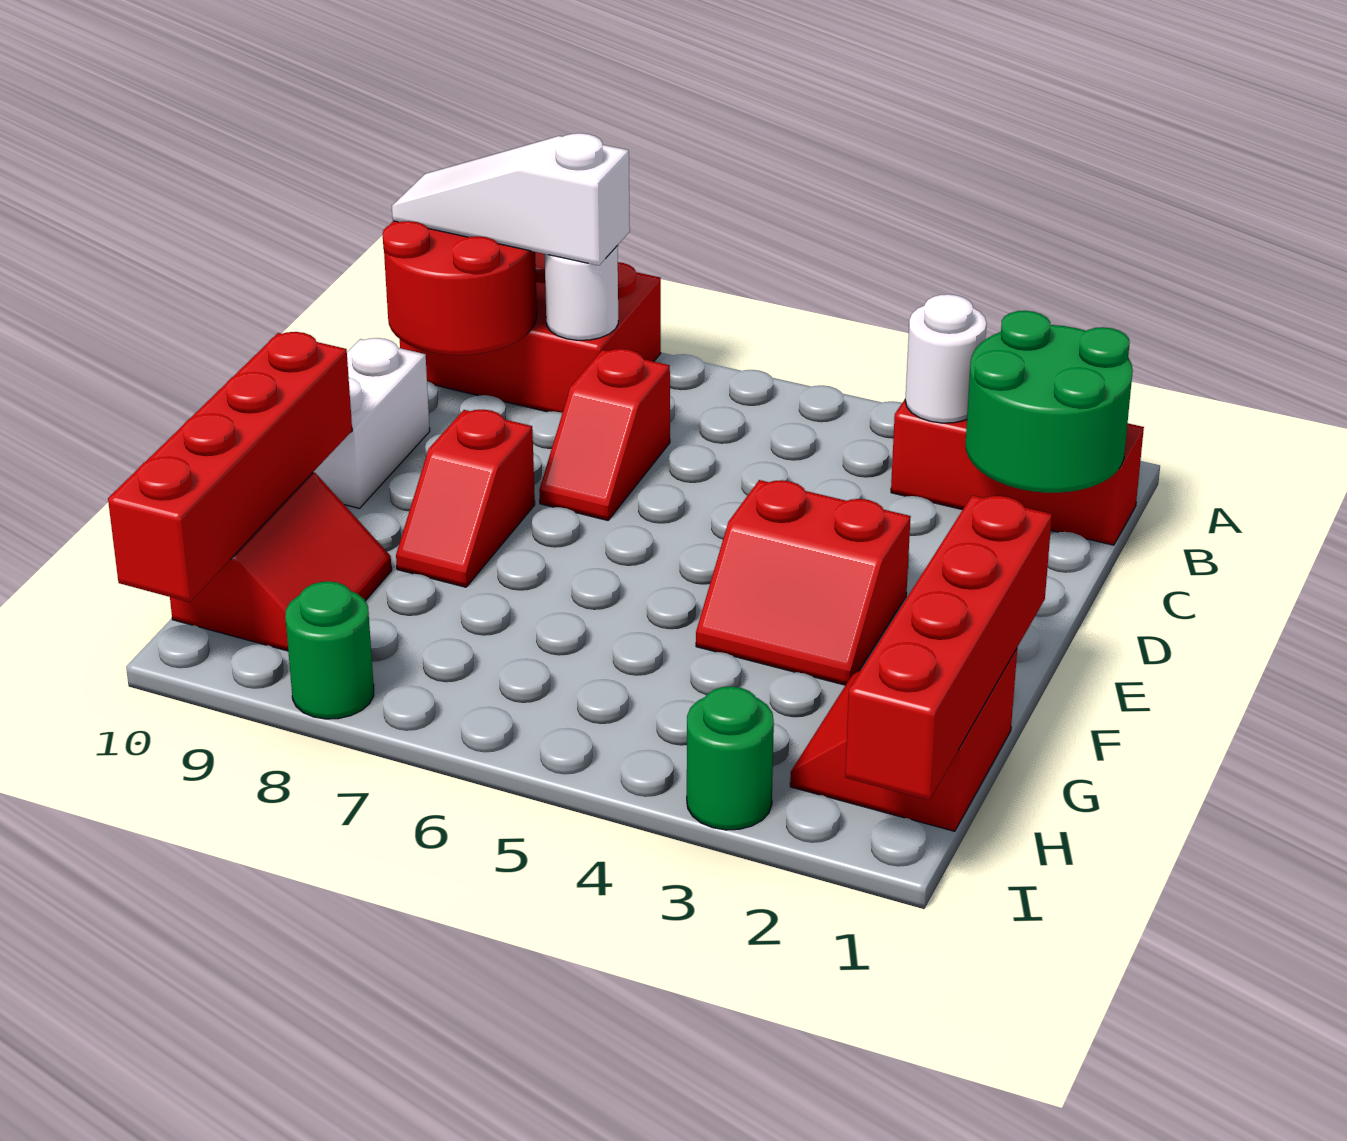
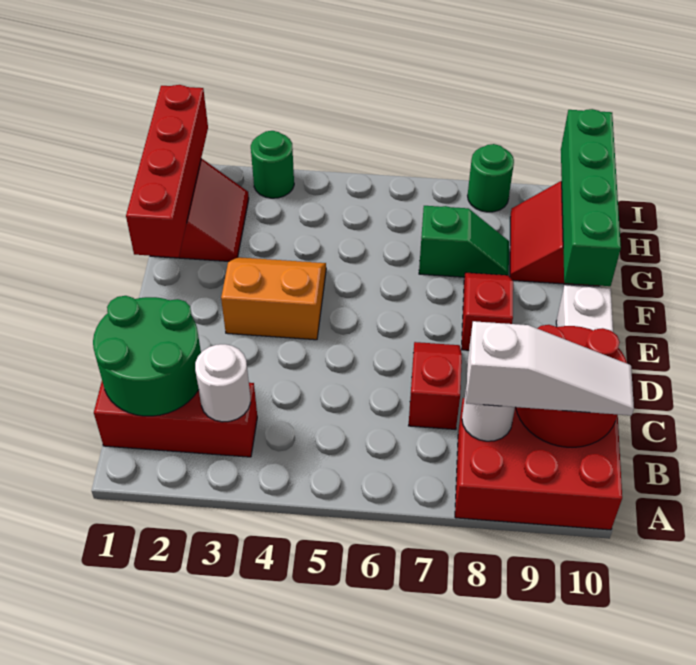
red 2x2 slope [696,480,911,685] -> orange 2x2 slope [221,257,326,340]
red 1x4 brick [108,332,352,602] -> green 1x4 brick [561,109,621,286]
none -> green 1x2 slope [419,206,509,277]

